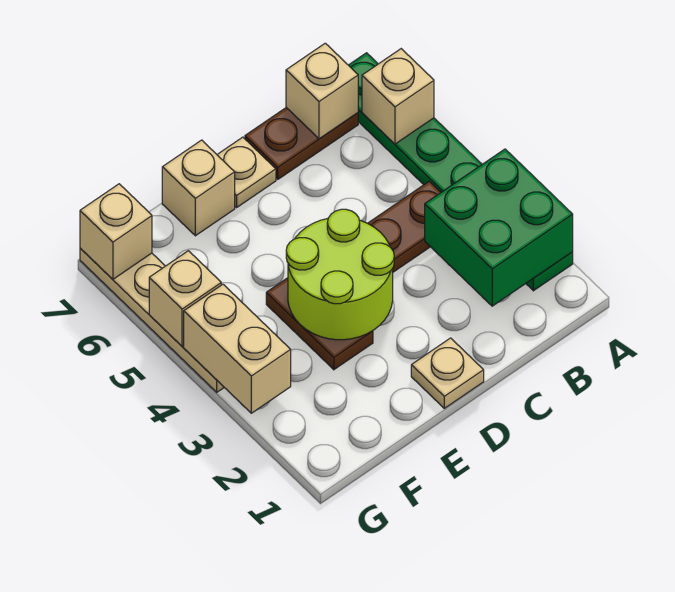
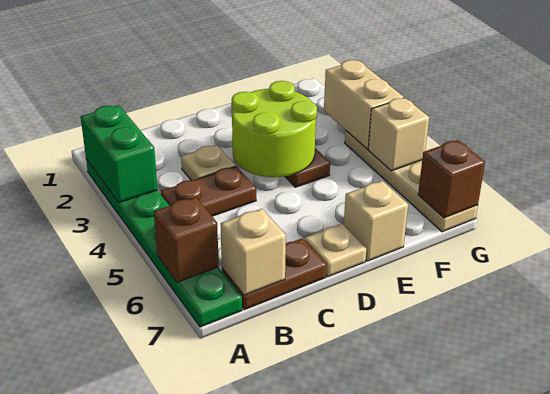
green 2x2 brick [425,149,573,306] -> green 1x2 brick [81,105,158,203]
tan 1x1 brick [362,49,434,144] -> brown 1x1 brick [154,197,219,282]
tan 1x1 plate [411,338,484,408] -> tan 1x1 plate moved to [181,145,235,181]
tan 1x1 brick [80,184,152,279] -> brown 1x1 brick [418,140,485,218]

